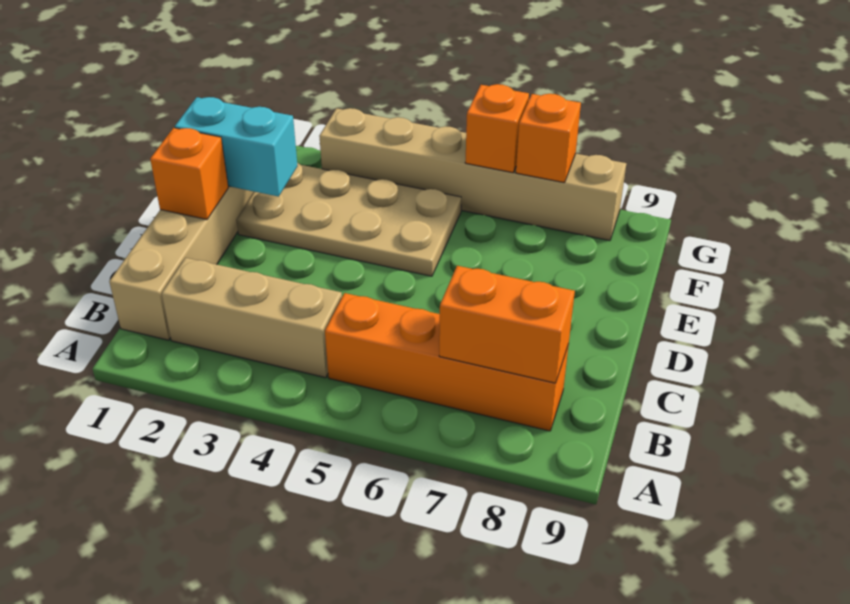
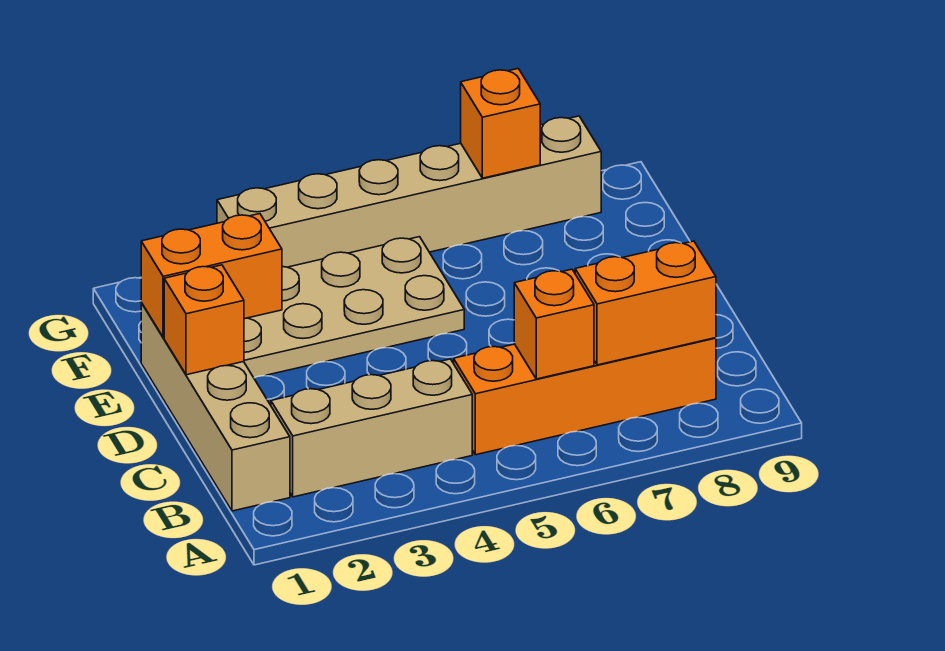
cyan 1x2 brick [175,97,297,197] -> orange 1x2 brick [141,214,282,337]
orange 1x1 brick [465,84,529,173] -> orange 1x1 brick moved to [514,269,594,379]

